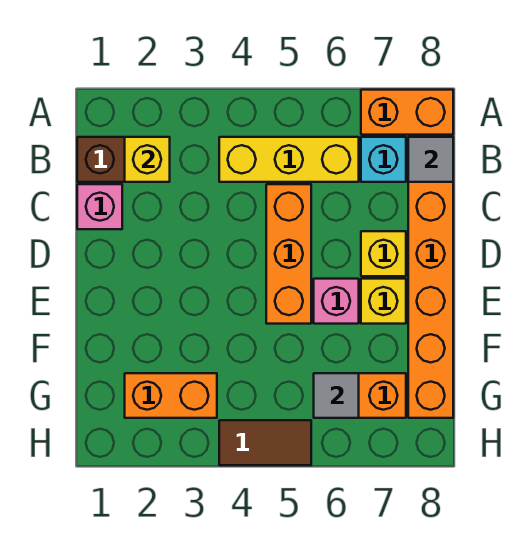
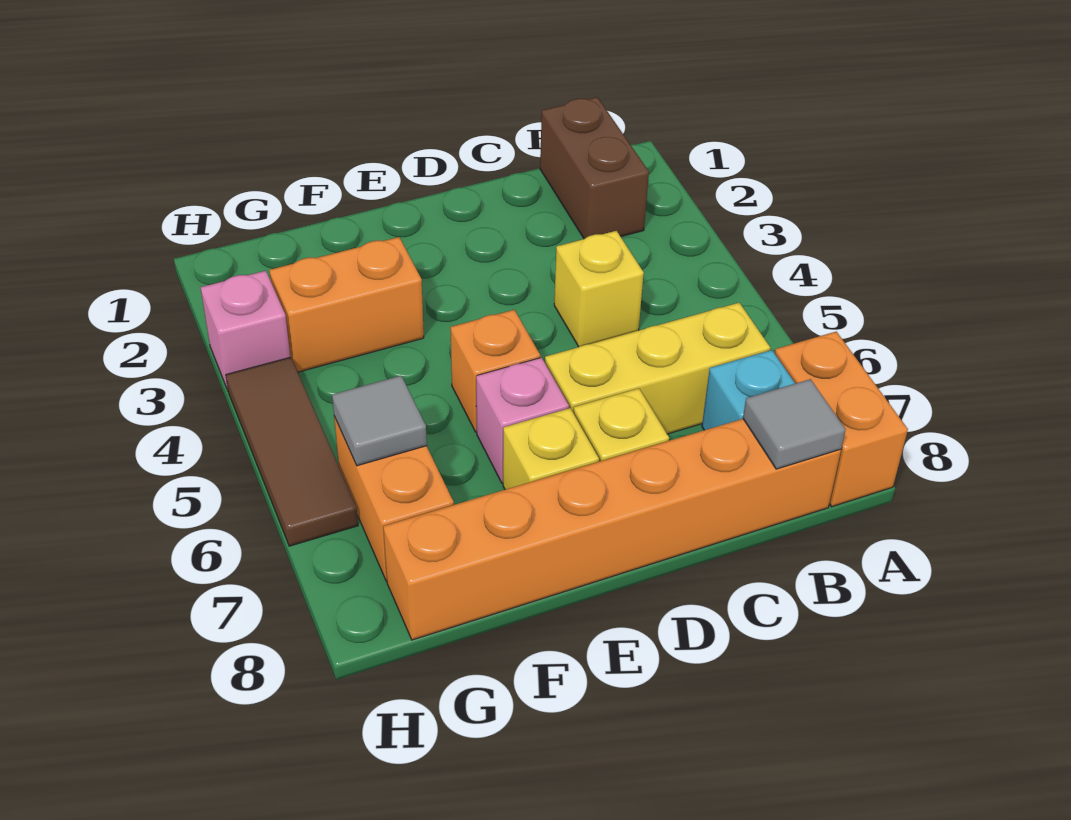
yellow 1x1 brick [125,137,170,182] -> yellow 1x1 brick moved to [554,231,644,347]
yellow 1x3 brick [219,137,359,182] -> yellow 1x3 brick turned to [545,303,770,434]
pink 1x1 brick [77,184,122,229] -> pink 1x1 brick moved to [200,271,290,390]
orange 1x3 brick [266,184,311,324] -> orange 1x1 brick [450,310,540,432]
orange 1x2 brick [125,373,217,418] -> orange 1x2 brick turned to [269,237,424,372]
brown 1x2 tile [219,420,311,465] -> brown 1x3 tile [226,357,358,546]

